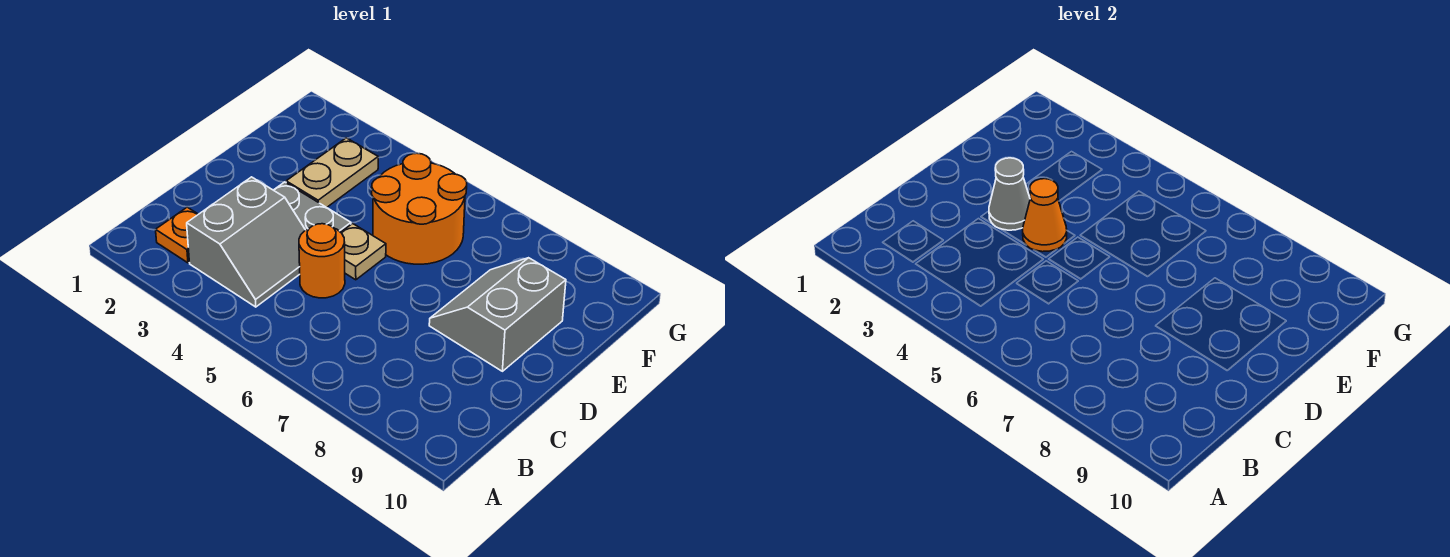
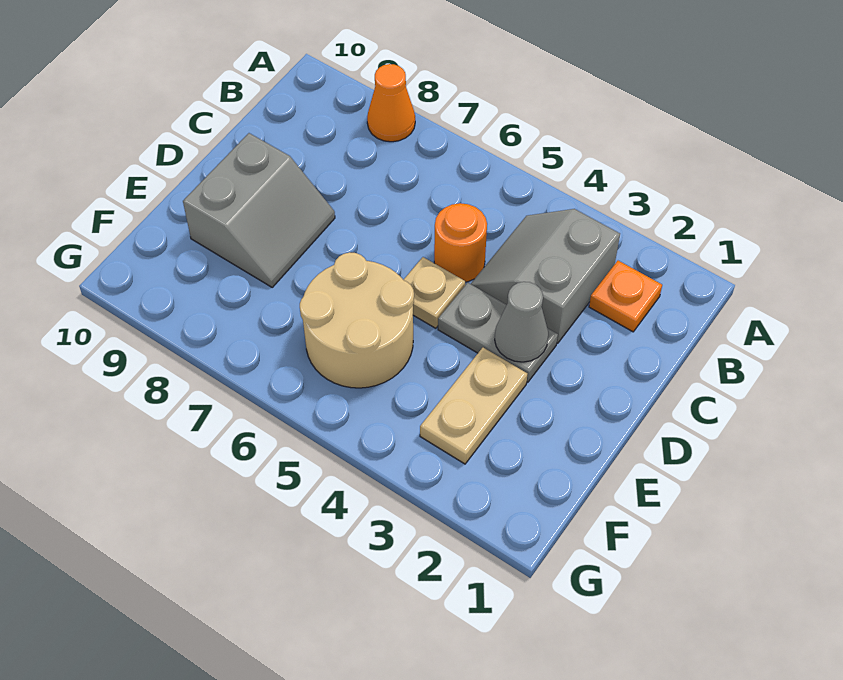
orange 1x1 cone [1023,179,1067,252] -> orange 1x1 cone moved to [367,64,415,142]
orange 2x2 round brick [372,153,467,264] -> tan 2x2 round brick [300,252,414,388]

